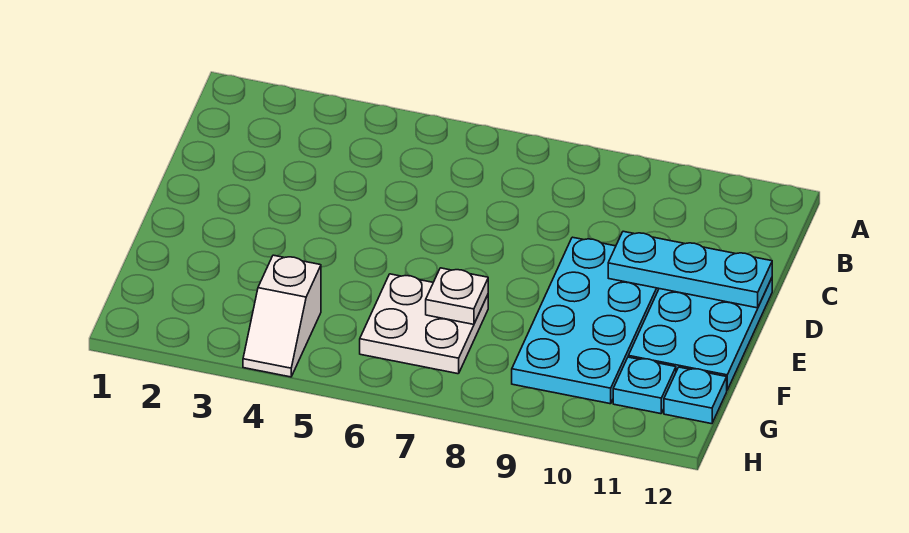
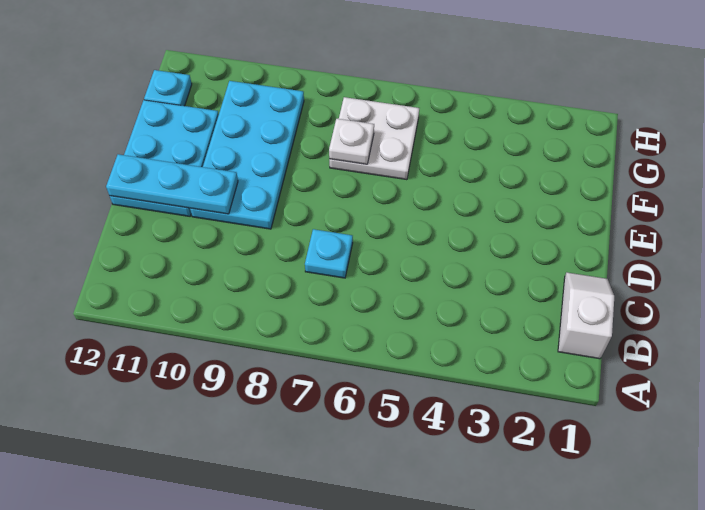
white 1x2 slope [243,255,321,377] -> white 1x2 slope moved to [558,272,614,359]
cyan 1x1 plate [613,357,676,414] -> cyan 1x1 plate moved to [305,229,353,278]

